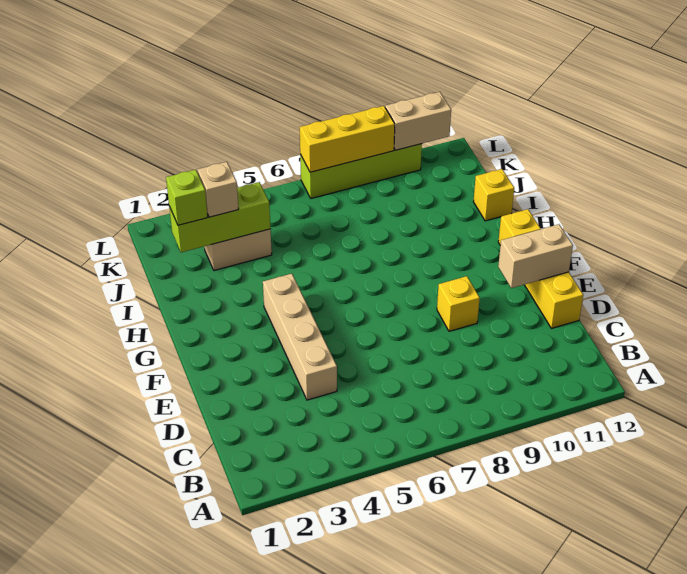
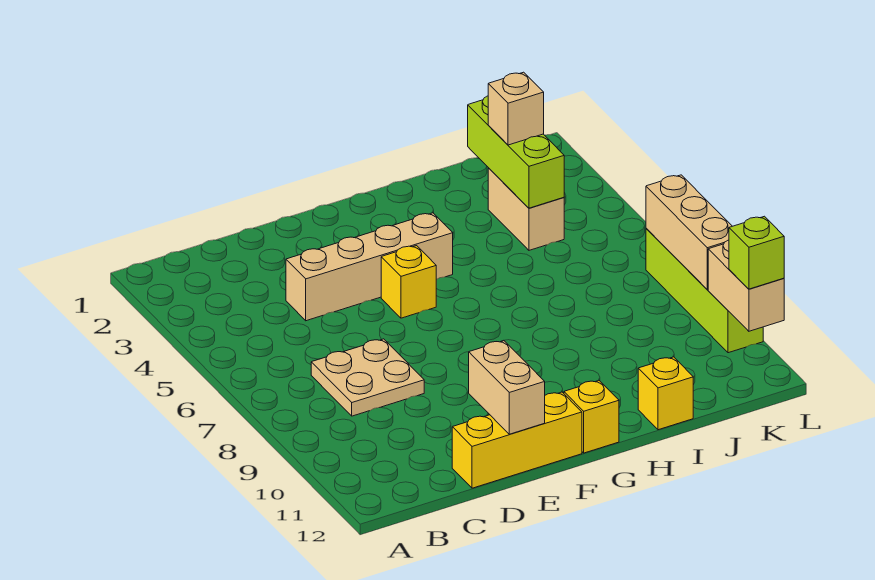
none -> tan 2x2 plate [311,339,424,416]
yellow 1x1 brick [437,276,480,331] -> yellow 1x1 brick moved to [381,246,436,318]
lime 1x1 brick [166,170,208,225] -> lime 1x1 brick moved to [729,216,784,289]
yellow 1x3 brick [300,106,395,172] -> tan 1x3 brick [646,175,732,289]

